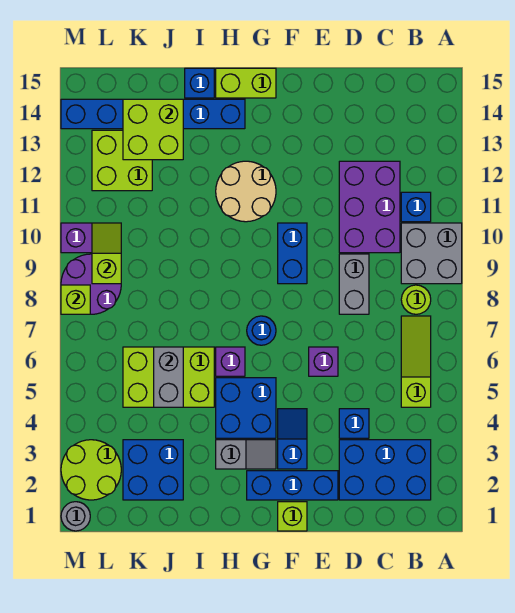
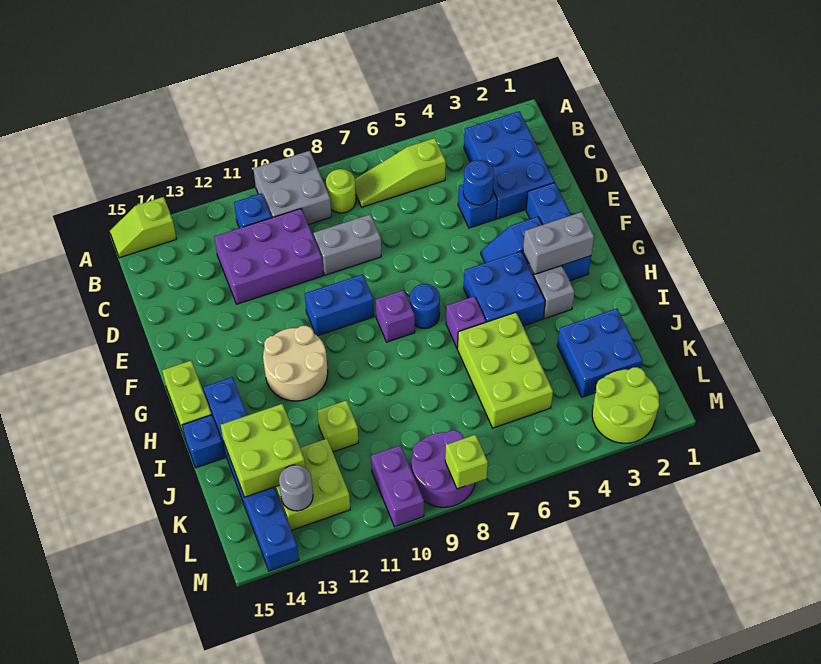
none -> blue 1x1 round brick [463,160,494,205]
purple 1x1 brick [309,347,338,376] -> purple 1x1 brick moved to [375,290,415,342]
lime 1x1 brick [278,502,307,531] -> lime 1x1 brick moved to [318,400,358,452]
grey 1x2 brick [154,347,183,407] -> grey 1x2 brick moved to [523,212,594,274]
lime 1x2 slope [92,223,121,284] -> lime 1x2 slope moved to [110,197,176,258]
grey 1x1 round brick [61,502,90,531] -> grey 1x1 round brick moved to [279,465,313,511]

